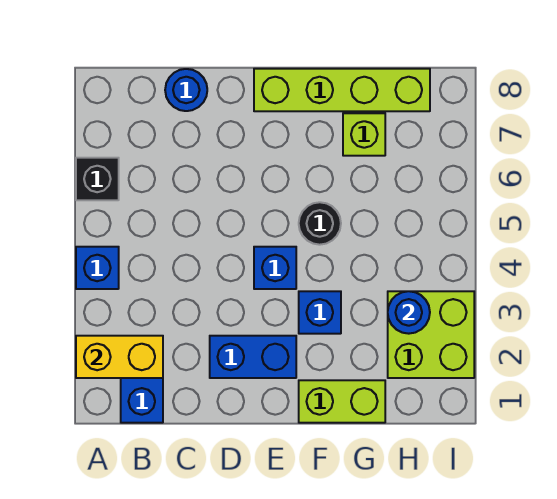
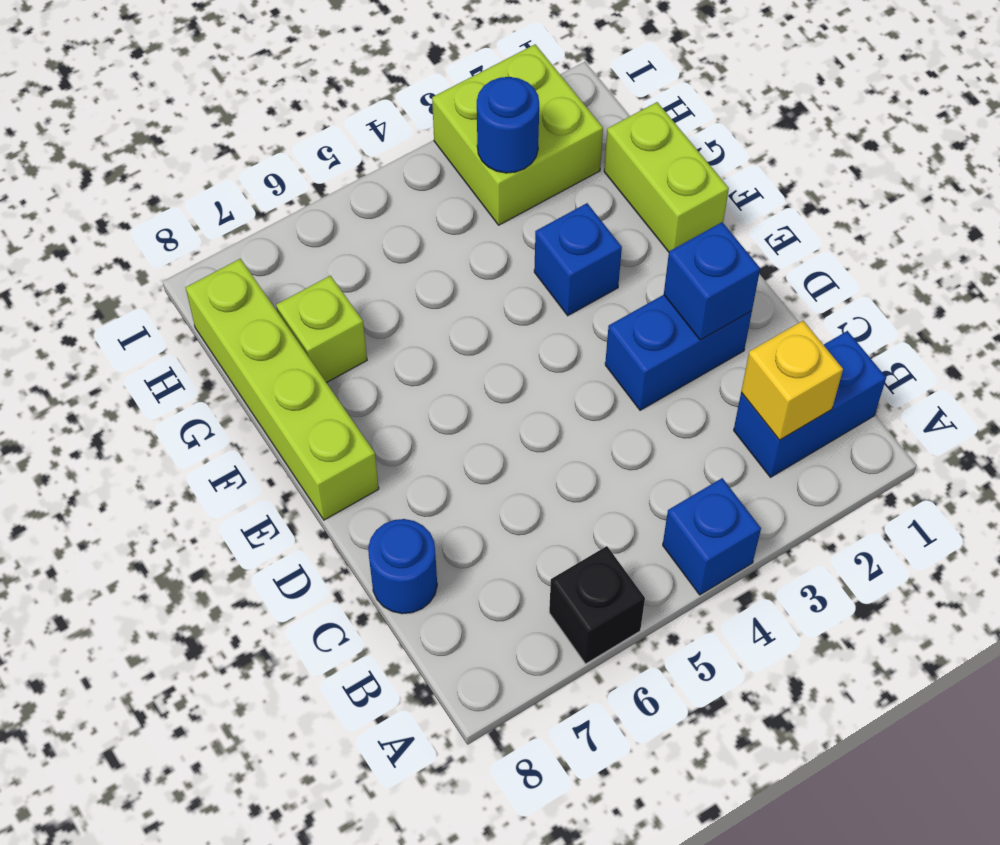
yellow 1x2 brick [76,336,163,378] -> yellow 1x1 brick [741,321,843,440]
blue 1x2 brick [210,336,296,378] -> blue 1x2 brick turned to [605,295,752,410]
blue 1x1 brick [254,247,296,289] -> blue 1x1 brick moved to [664,222,760,340]
black 1x1 round brick [299,202,341,245] -> none

